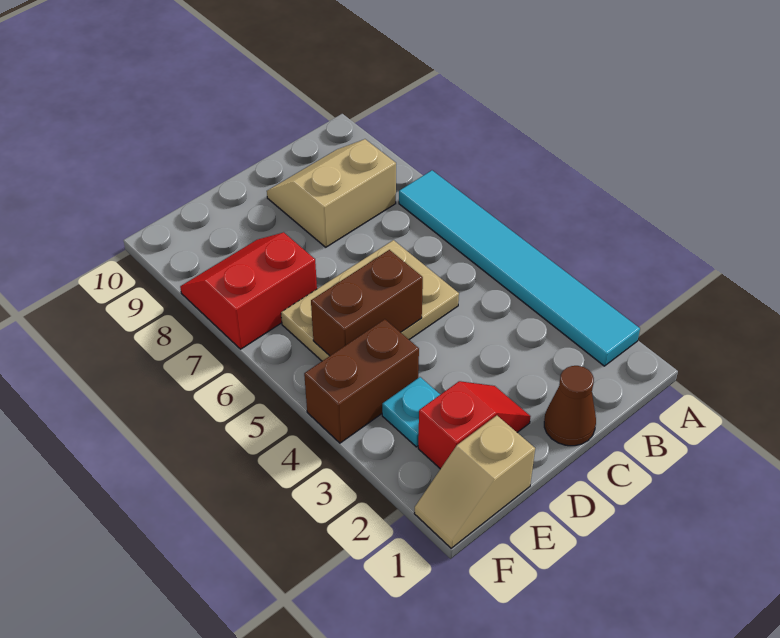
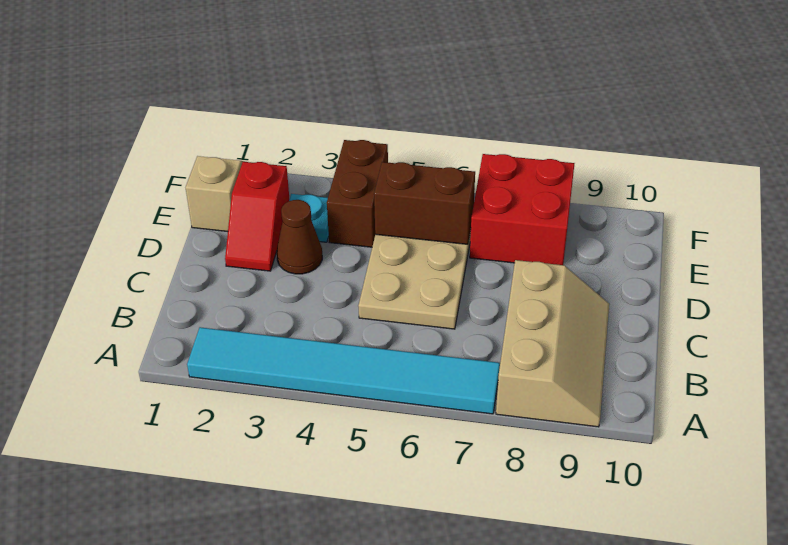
tan 2x2 slope [267,139,396,247] -> tan 2x3 slope [496,260,609,427]
brown 1x1 cone [544,366,596,446] -> brown 1x1 cone moved to [277,200,322,274]
brown 1x2 brick [311,250,423,356] -> brown 1x2 brick turned to [374,162,475,244]
red 2x2 slope [180,232,317,349] -> red 2x2 brick [470,154,575,265]

